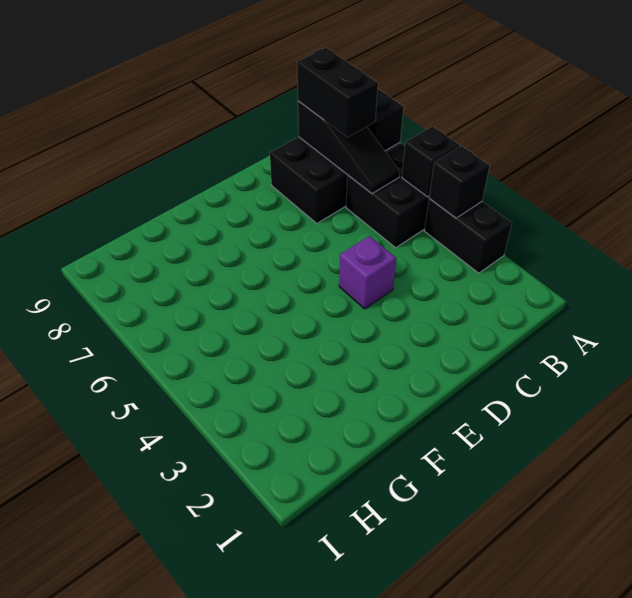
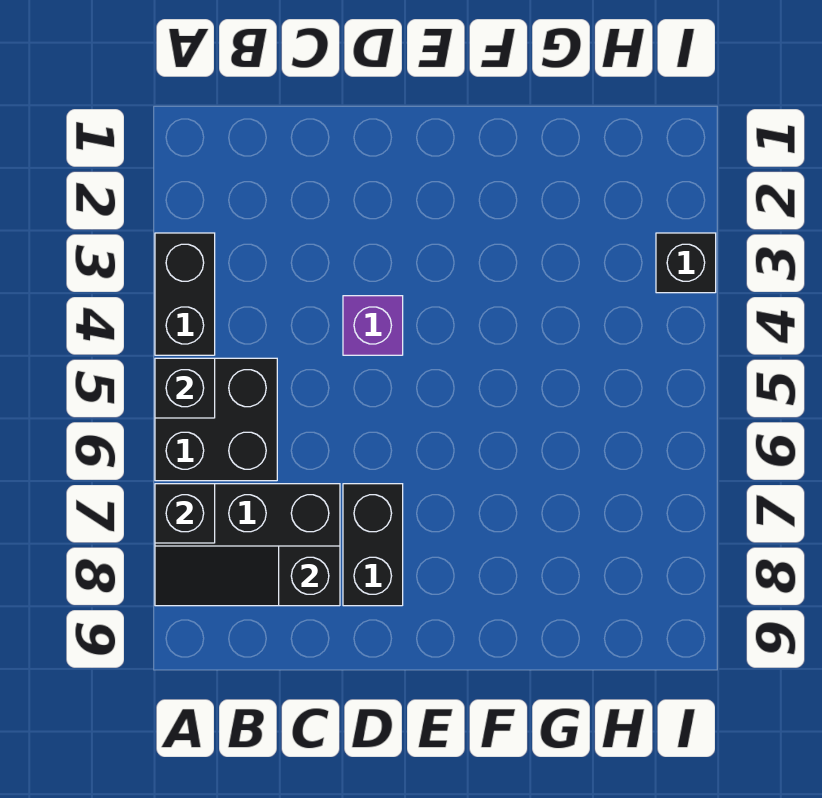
black 1x1 brick [429,146,490,218] -> black 1x1 brick moved to [656,233,716,293]
black 1x3 slope [298,101,400,194] -> black 1x3 slope turned to [155,546,340,606]
black 1x2 brick [297,48,378,137] -> black 1x2 brick moved to [343,484,403,606]

